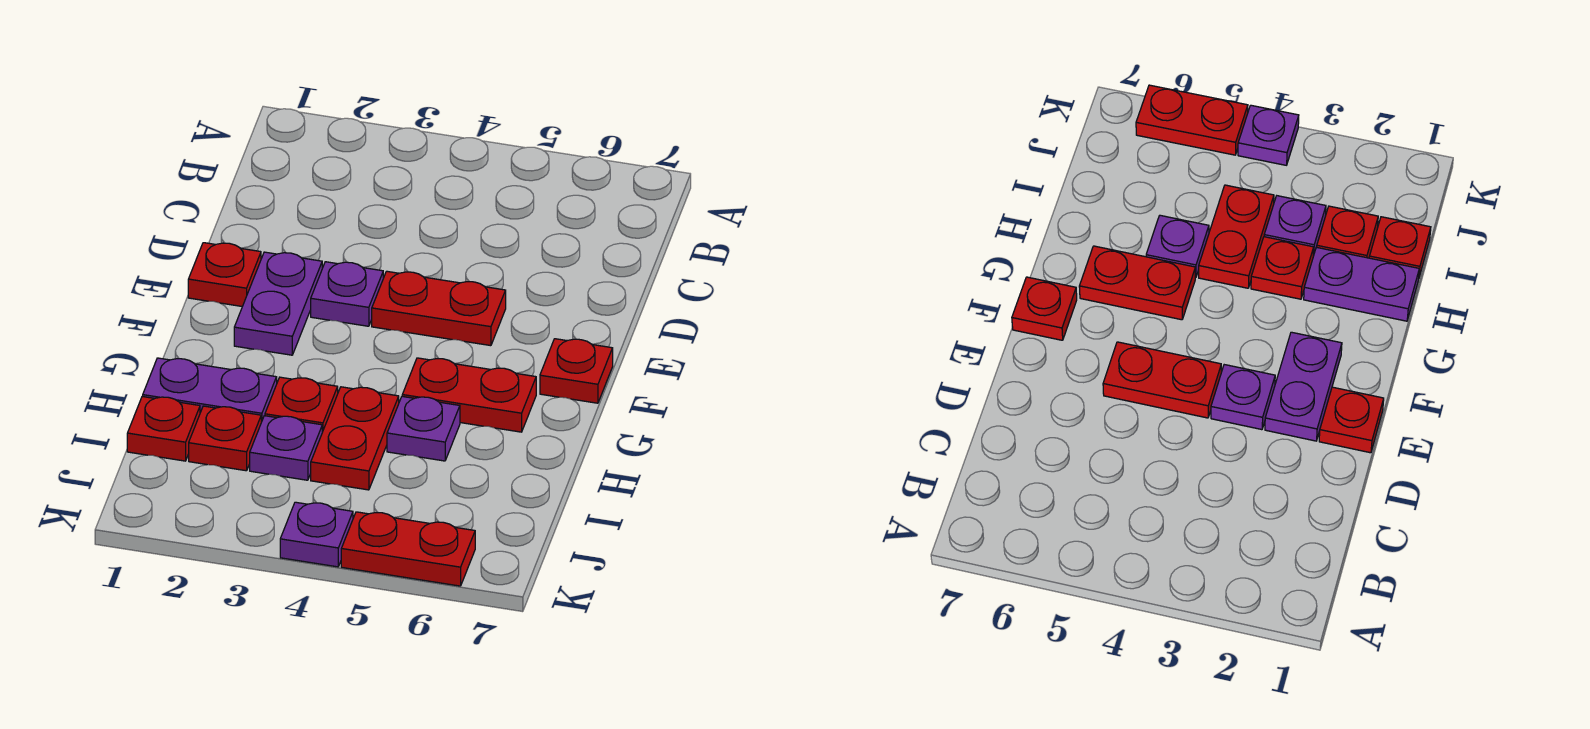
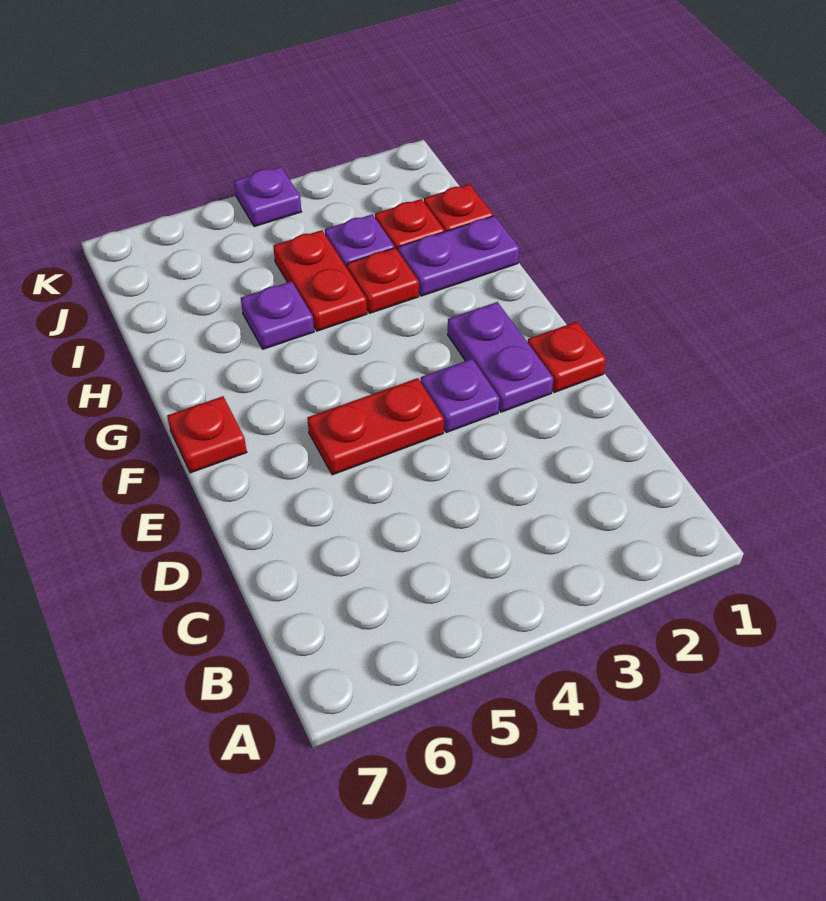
red 1x2 plate [402,358,536,432] -> none
red 1x2 plate [341,512,475,586] -> none

